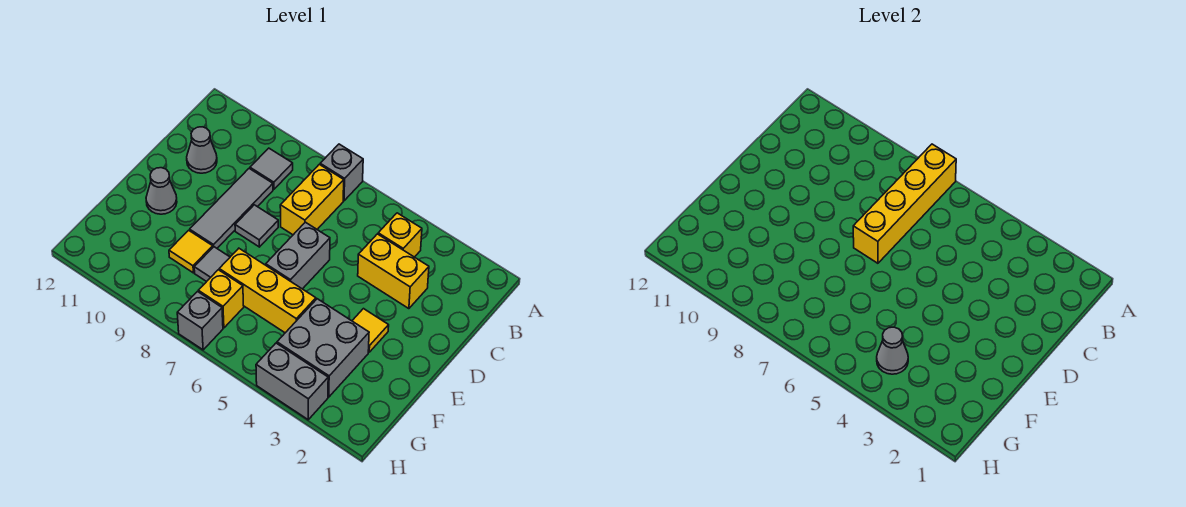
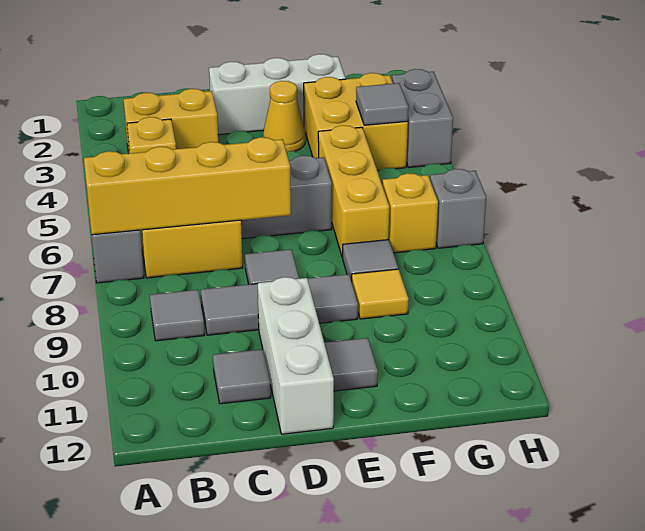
yellow 1x2 brick [358,234,429,309] -> yellow 1x2 brick turned to [124,89,218,154]
grey 1x1 cone [187,127,217,173] -> grey 1x1 tile [213,349,271,404]
none -> white 1x3 brick [209,54,346,135]
none -> white 1x3 brick [258,277,334,434]
yellow 1x1 tile [352,309,389,352] -> yellow 1x1 cone [263,81,305,152]
grey 1x1 cone [146,168,177,214] -> grey 1x1 tile [324,338,378,391]
grey 2x2 brick [277,299,369,397] -> yellow 2x2 brick [304,73,408,170]
grey 1x1 cone [877,327,908,374] -> grey 1x1 tile [356,83,408,125]

